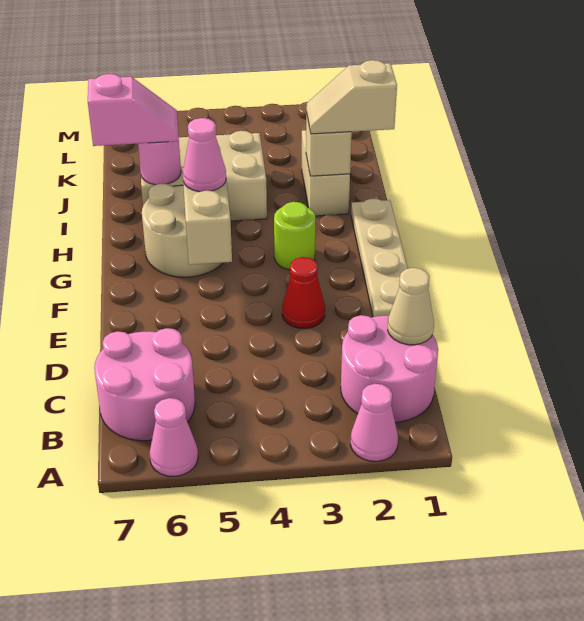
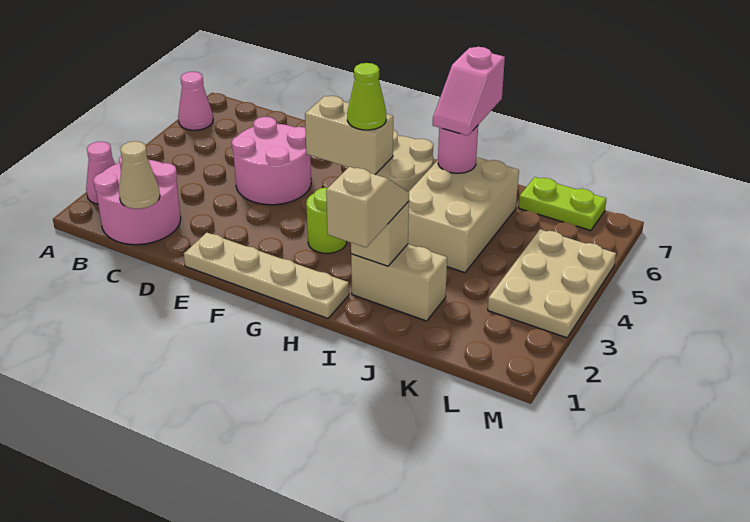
pink 2x2 round brick [94,328,195,441] -> pink 2x2 round brick moved to [232,117,311,205]
red 1x1 cone [282,257,325,328] -> none
pink 1x1 cone [183,118,226,192] -> lime 1x1 cone [347,63,386,130]
none -> lime 1x2 plate [519,177,606,230]
none -> tan 2x3 plate [488,229,616,338]

